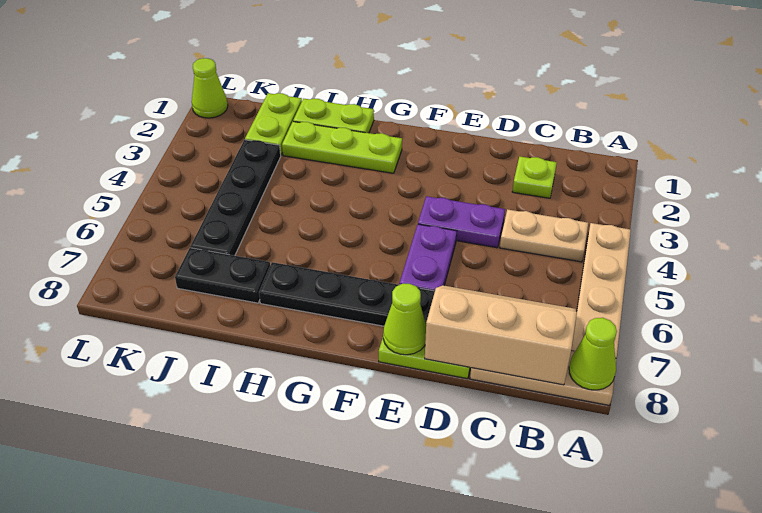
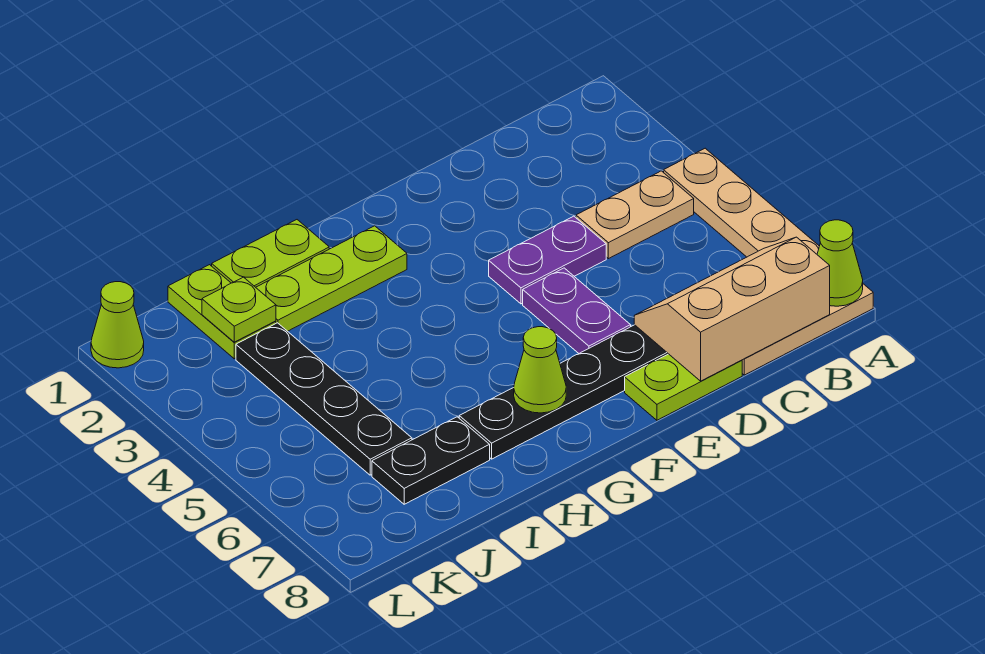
lime 1x1 plate [512,157,557,198] -> lime 1x1 plate moved to [202,277,276,342]
lime 1x1 cone [383,284,426,355] -> lime 1x1 cone moved to [514,327,566,413]

